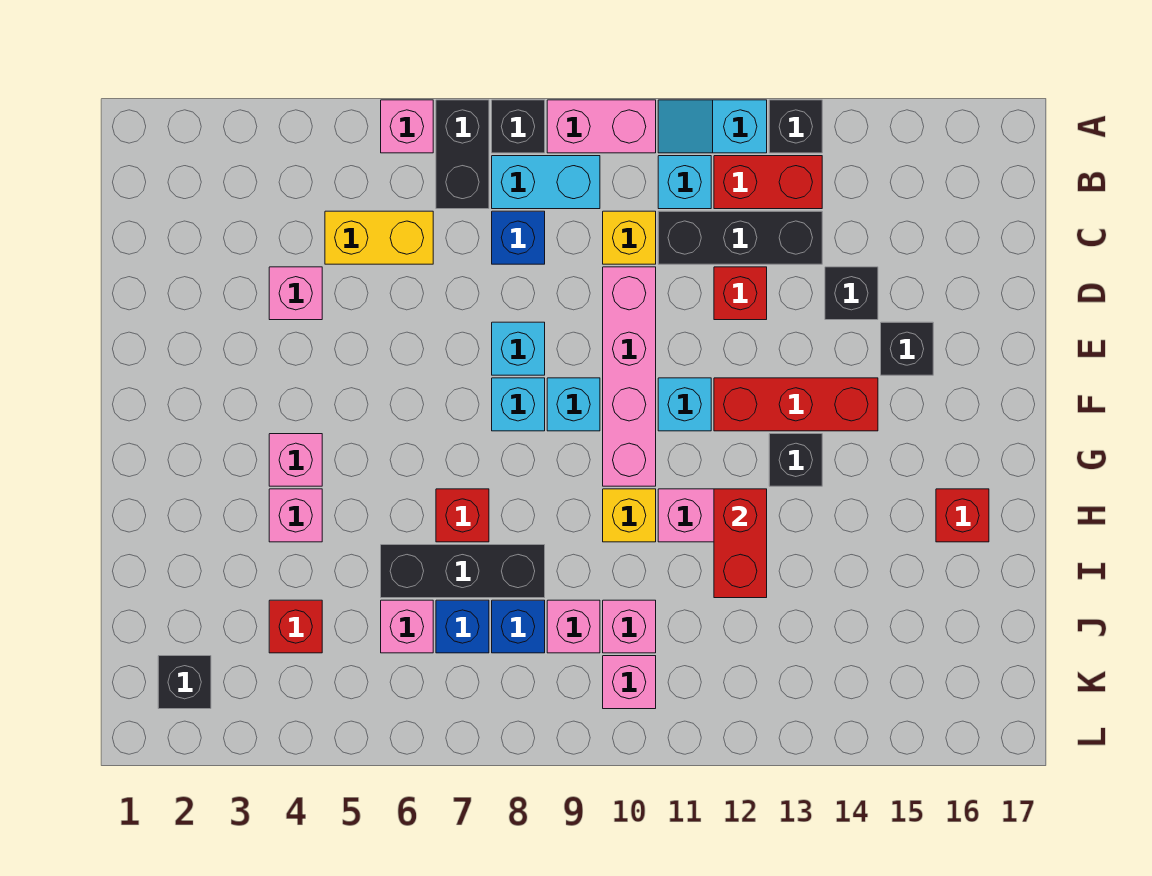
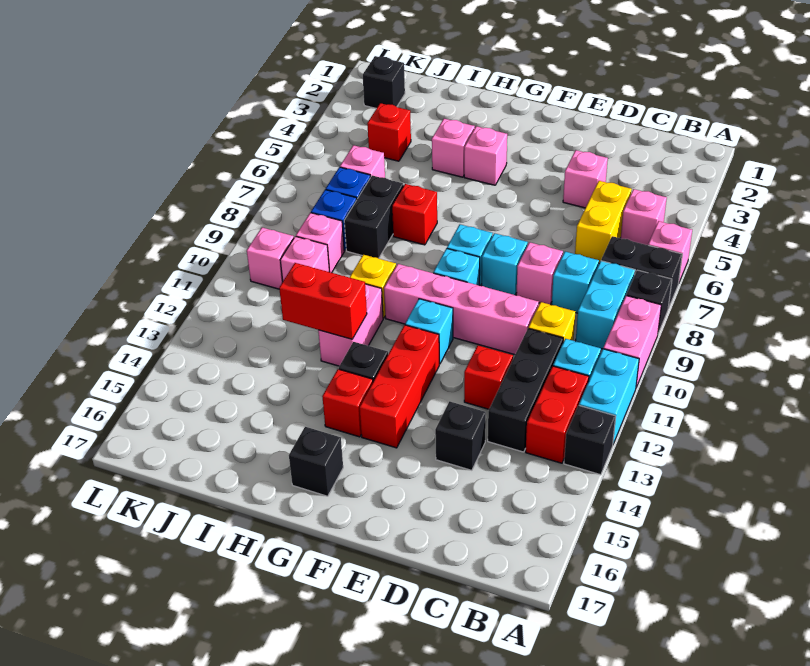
cyan 1x2 slope [658,100,767,153] -> cyan 1x2 brick [579,349,639,444]
none -> pink 1x1 brick [621,189,667,245]
blue 1x1 brick [492,211,545,264] -> cyan 1x1 brick [552,252,599,313]
none -> pink 1x1 brick [516,242,563,305]
black 1x1 brick [881,322,933,375] -> black 1x1 brick moved to [289,427,343,496]
red 1x1 brick [936,489,989,542] -> red 1x1 brick moved to [322,369,373,437]
black 1x3 brick [381,545,545,598] -> black 1x2 brick [344,175,404,258]

